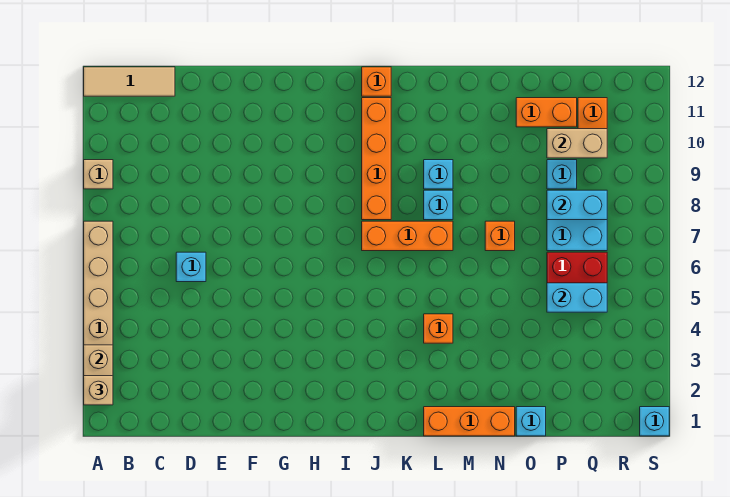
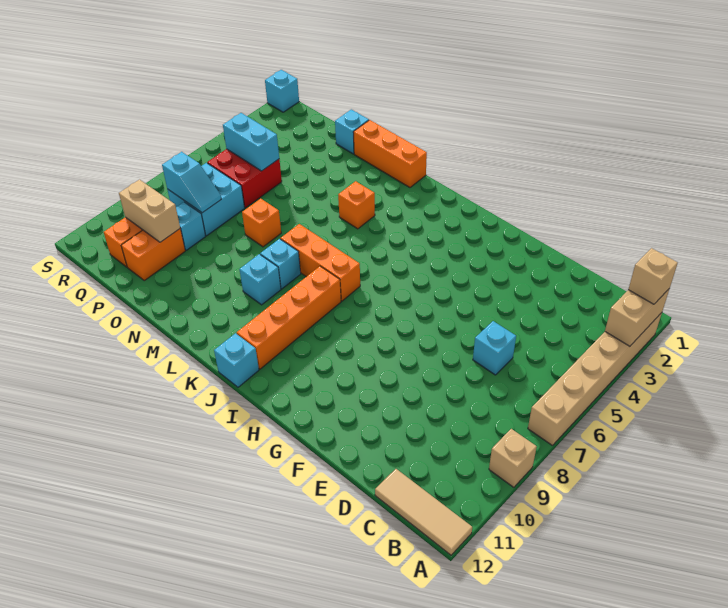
orange 1x1 brick [362,67,391,96] -> cyan 1x1 brick [214,333,259,387]
orange 1x2 brick [516,98,577,127] -> orange 1x2 brick turned to [121,229,185,280]
cyan 1x2 brick [547,190,607,220] -> cyan 1x2 slope [162,152,221,213]

